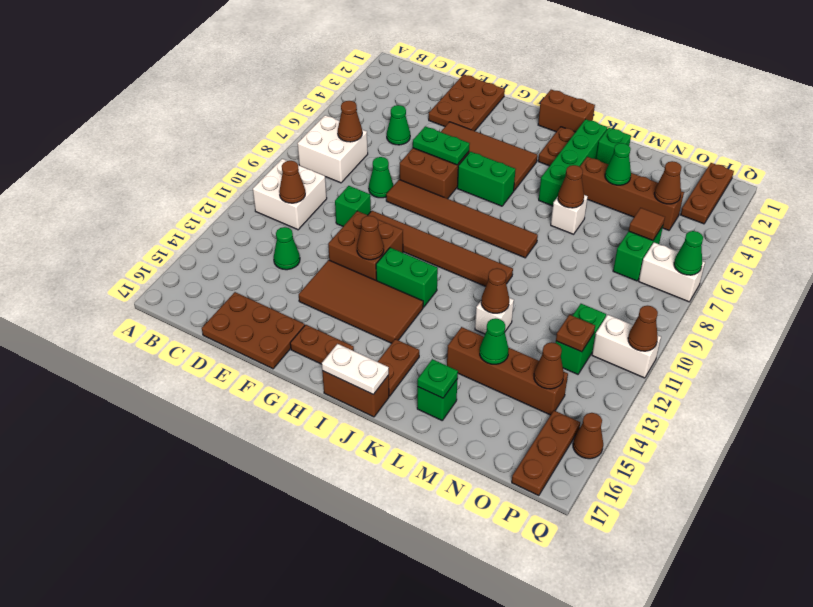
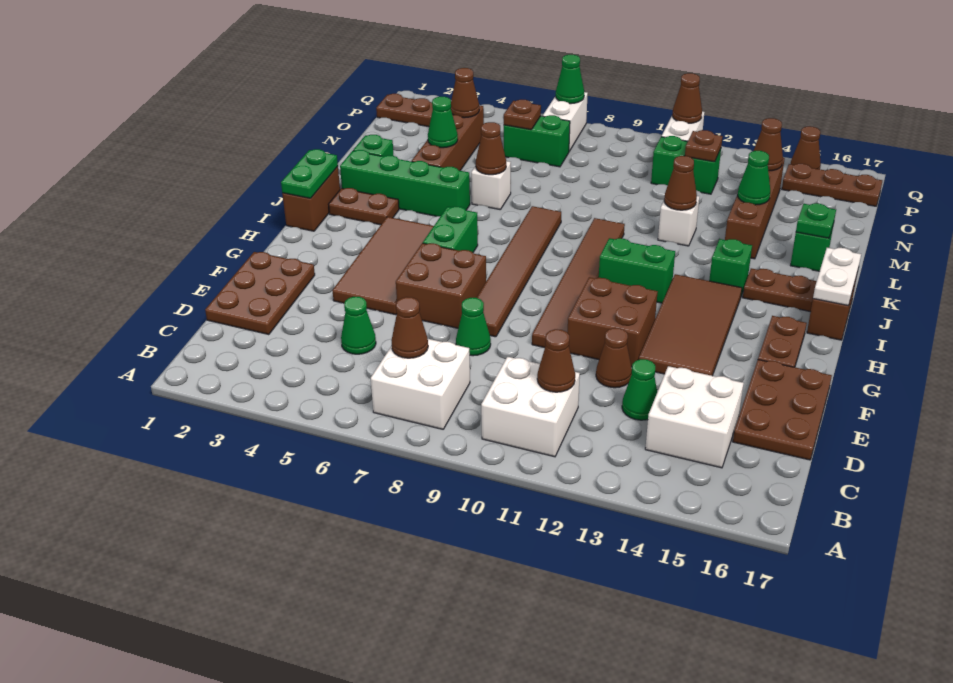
none -> white 2x2 brick [645,366,744,468]
brown 2x3 plate [429,74,505,131] -> brown 2x3 plate turned to [205,252,315,335]
green 1x1 brick [335,186,371,226] -> green 1x1 brick moved to [709,239,752,296]
green 1x2 plate [413,126,470,165] -> green 1x2 plate moved to [281,149,338,198]
brown 1x1 cone [357,216,384,260] -> brown 1x1 cone moved to [596,328,632,388]
green 1x2 brick [376,248,438,307] -> green 1x2 brick turned to [599,238,675,303]
brown 1x1 tile [629,208,665,240] -> brown 1x1 plate [504,100,541,130]

